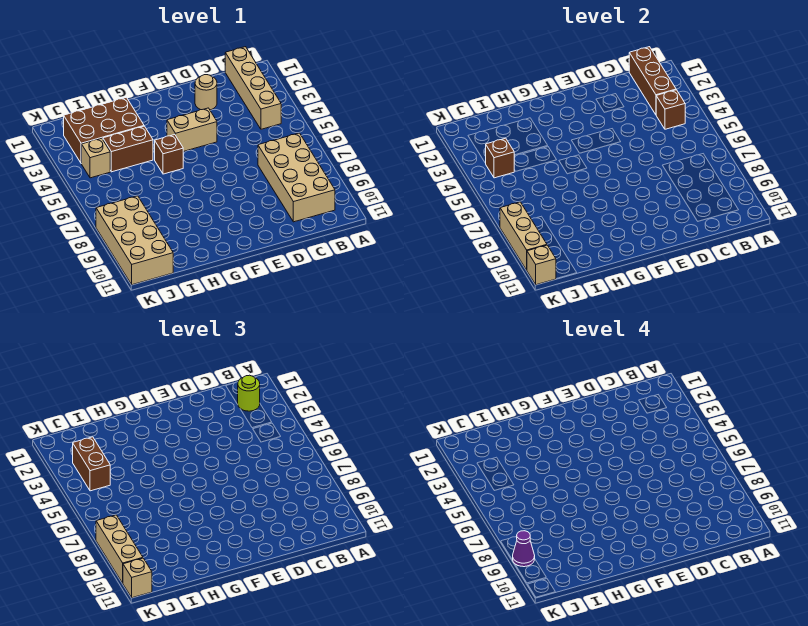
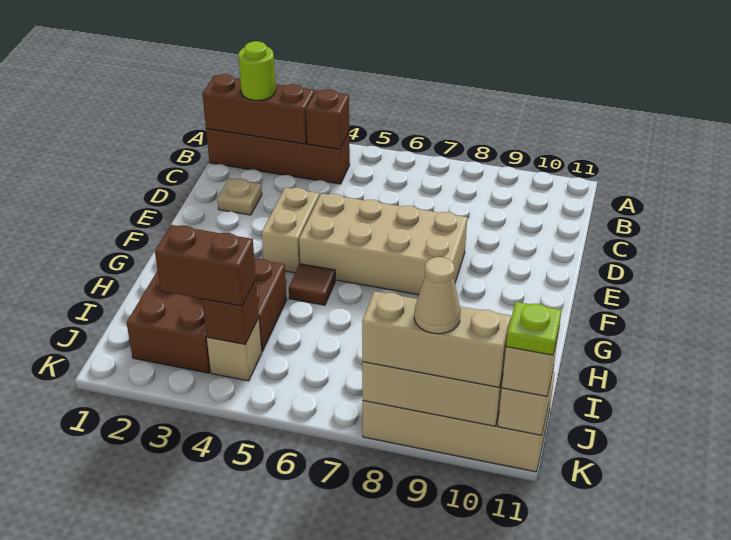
tan 1x4 brick [225,47,281,129] -> brown 1x4 brick [206,129,350,184]
tan 2x4 brick [258,133,335,222] -> tan 2x4 brick moved to [299,193,467,295]
tan 1x1 round brick [195,75,217,110] -> tan 1x1 plate [217,179,262,215]
brown 1x1 brick [155,135,183,174] -> brown 1x1 tile [289,264,335,305]
purple 1x1 cone [513,531,535,567] -> tan 1x1 cone [414,257,461,334]
none -> lime 1x1 plate [506,302,562,355]

